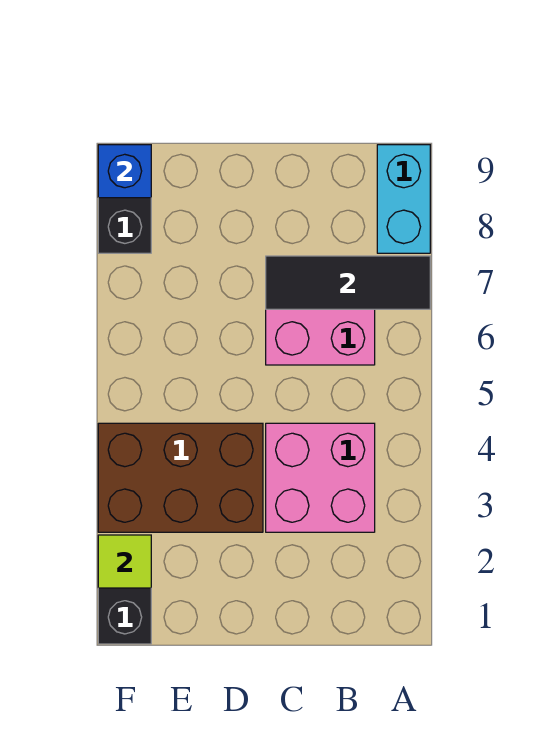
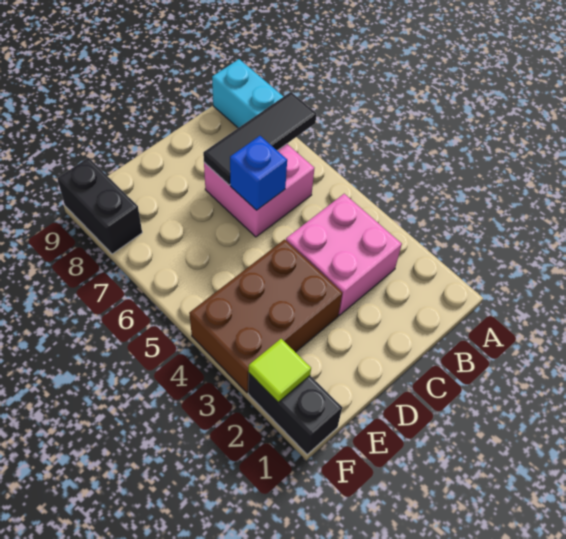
blue 1x1 brick [98,145,151,198] -> blue 1x1 brick moved to [230,136,287,210]

